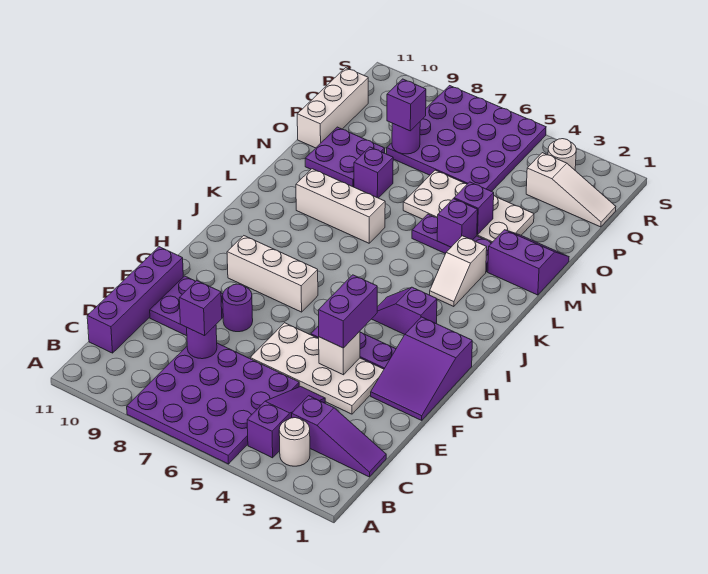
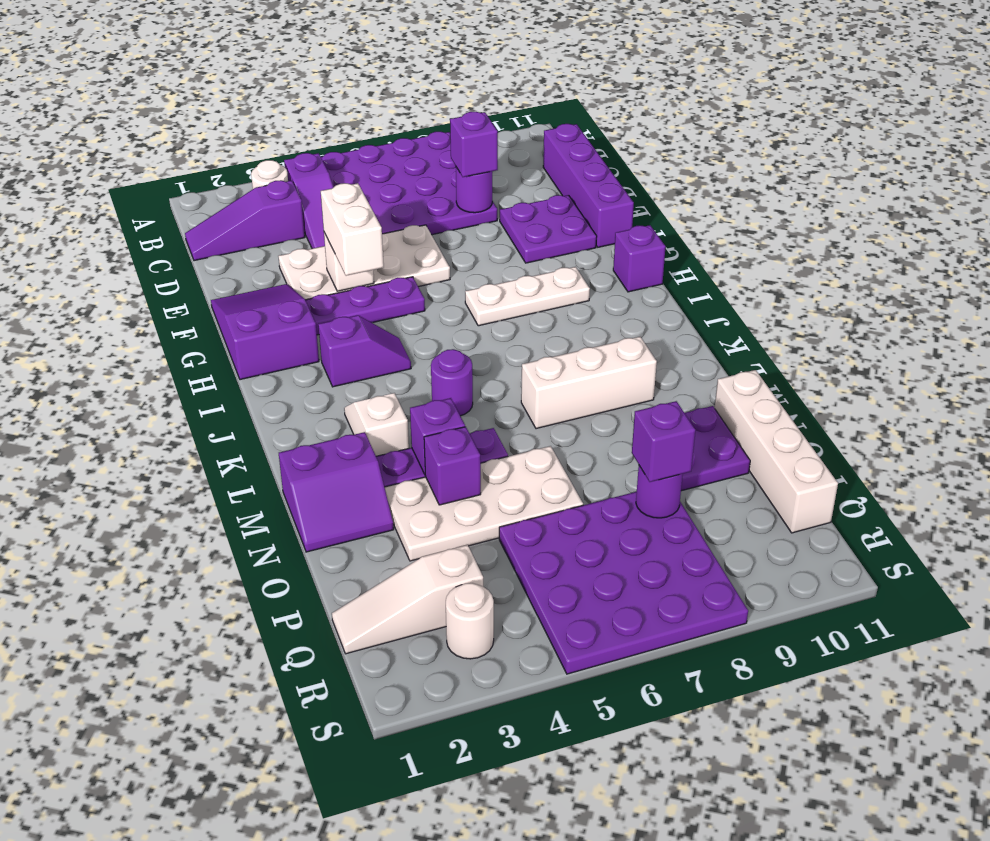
purple 1x2 brick [318,275,377,348] -> white 1x2 brick [321,183,384,276]
purple 1x1 round brick [223,284,253,332] -> purple 1x1 round brick moved to [431,349,473,416]
white 1x3 brick [227,236,318,312] -> white 1x3 plate [465,267,590,326]
purple 1x1 brick [354,147,393,198] -> purple 1x1 brick moved to [613,225,666,292]
white 1x3 brick [297,68,368,148] -> white 1x4 brick [715,370,838,533]

